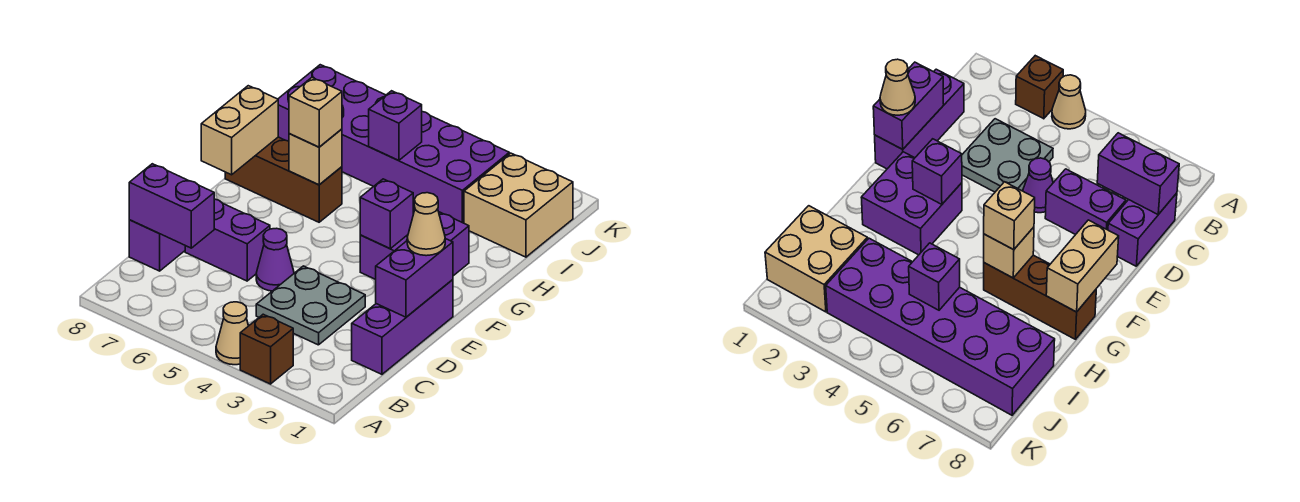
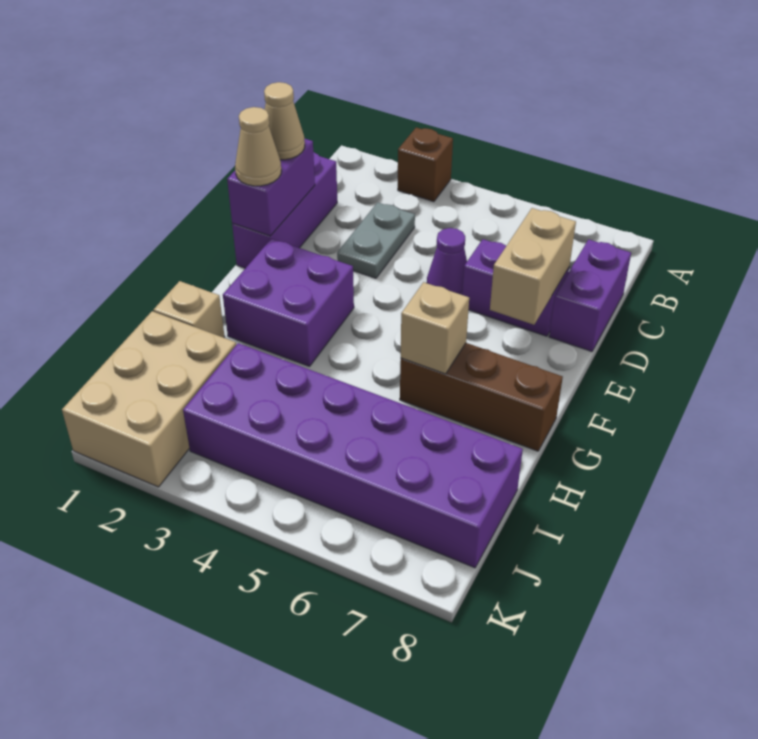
tan 1x1 cone [216,302,248,365] -> tan 1x1 cone moved to [264,82,305,160]
grey 2x2 plate [256,266,365,345] -> grey 1x2 plate [337,202,415,278]
purple 1x2 brick [129,164,214,248] -> none
purple 1x1 brick [360,179,413,249] -> none
tan 1x2 brick [201,86,278,175] -> tan 1x2 brick moved to [490,208,576,325]
tan 1x1 brick [289,78,342,147] -> tan 1x1 brick moved to [154,281,225,338]
tan 2x2 brick [464,153,573,257] -> tan 2x3 brick [62,311,236,487]
purple 1x1 brick [369,91,422,161] -> none

